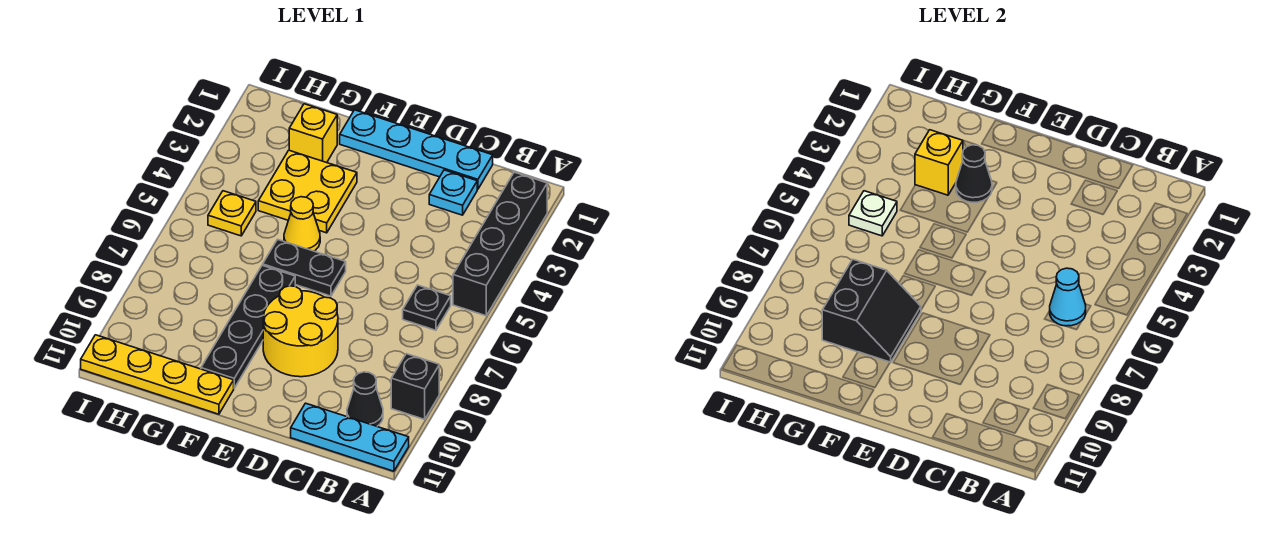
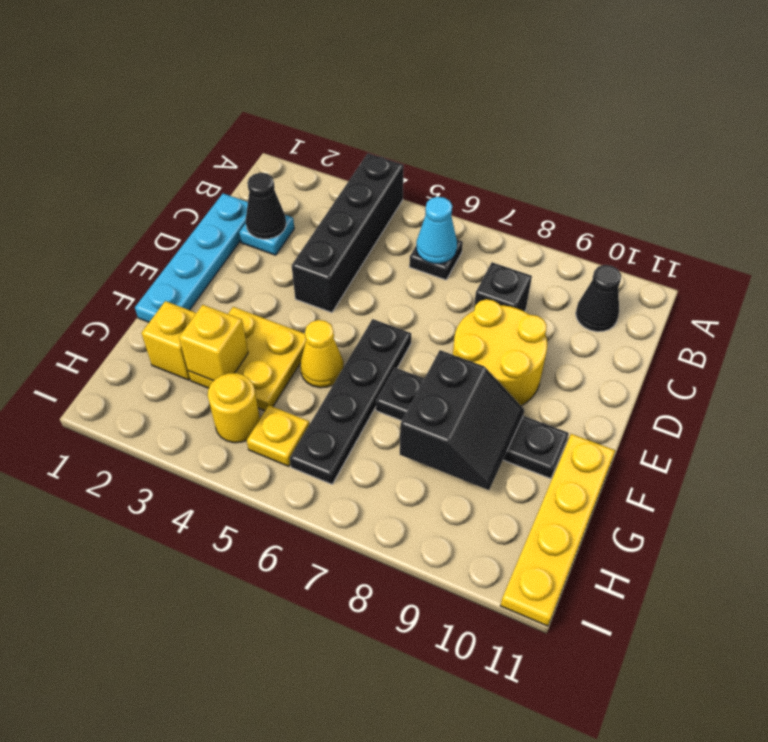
black 1x4 brick [453,172,547,316] -> black 1x4 brick turned to [292,153,404,313]
black 1x1 brick [391,354,439,419] -> black 1x1 brick moved to [474,262,532,312]
cyan 1x3 plate [291,403,409,471] -> none
black 1x2 plate [263,239,346,296] -> black 1x4 plate [290,319,411,484]
black 1x1 cone [956,145,992,202] -> black 1x1 cone moved to [246,173,286,239]
black 2x2 slope [822,259,921,362] -> black 2x2 slope turned to [400,350,524,490]
none -> yellow 1x1 round brick [208,373,260,443]
white 1x1 plate [849,191,897,236] -> none

